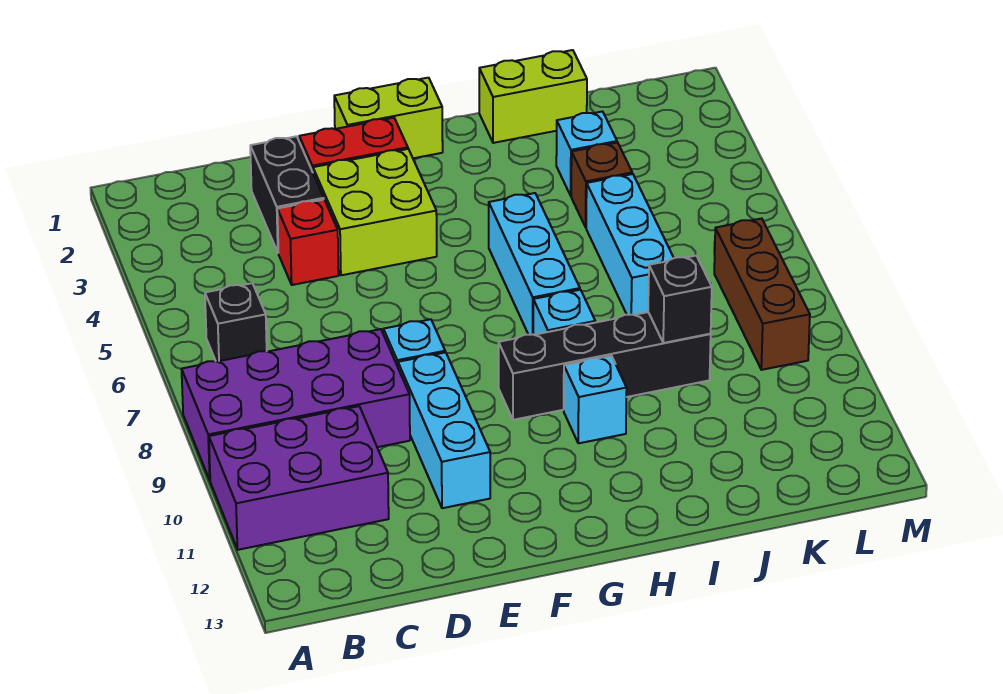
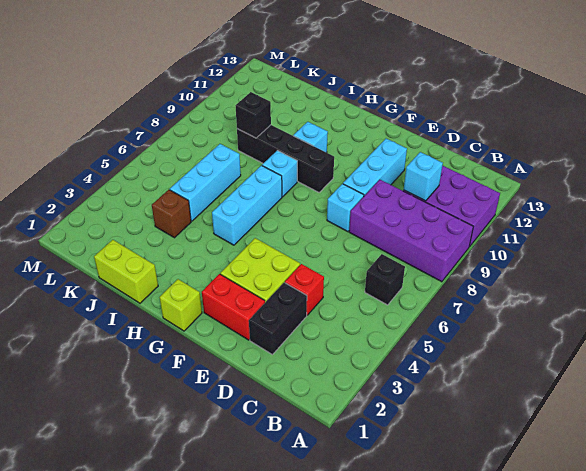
lime 1x2 brick [334,78,443,158] -> lime 1x1 brick [159,279,202,331]
cyan 1x1 brick [556,111,617,196] -> cyan 1x1 brick moved to [404,152,443,201]
brown 1x3 brick [714,219,810,370] -> none

